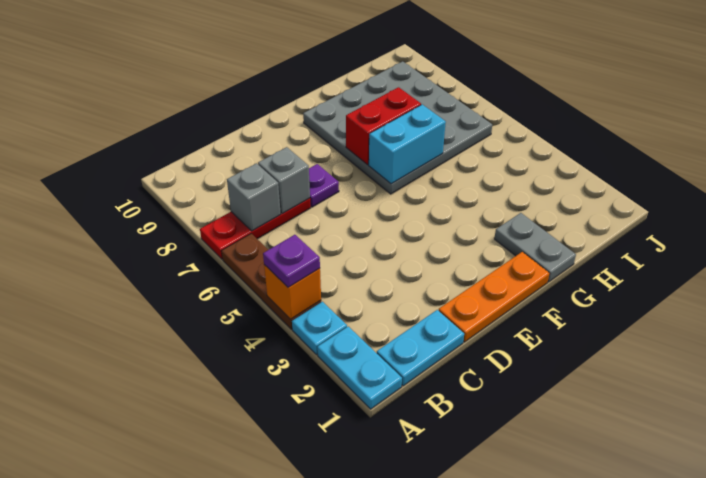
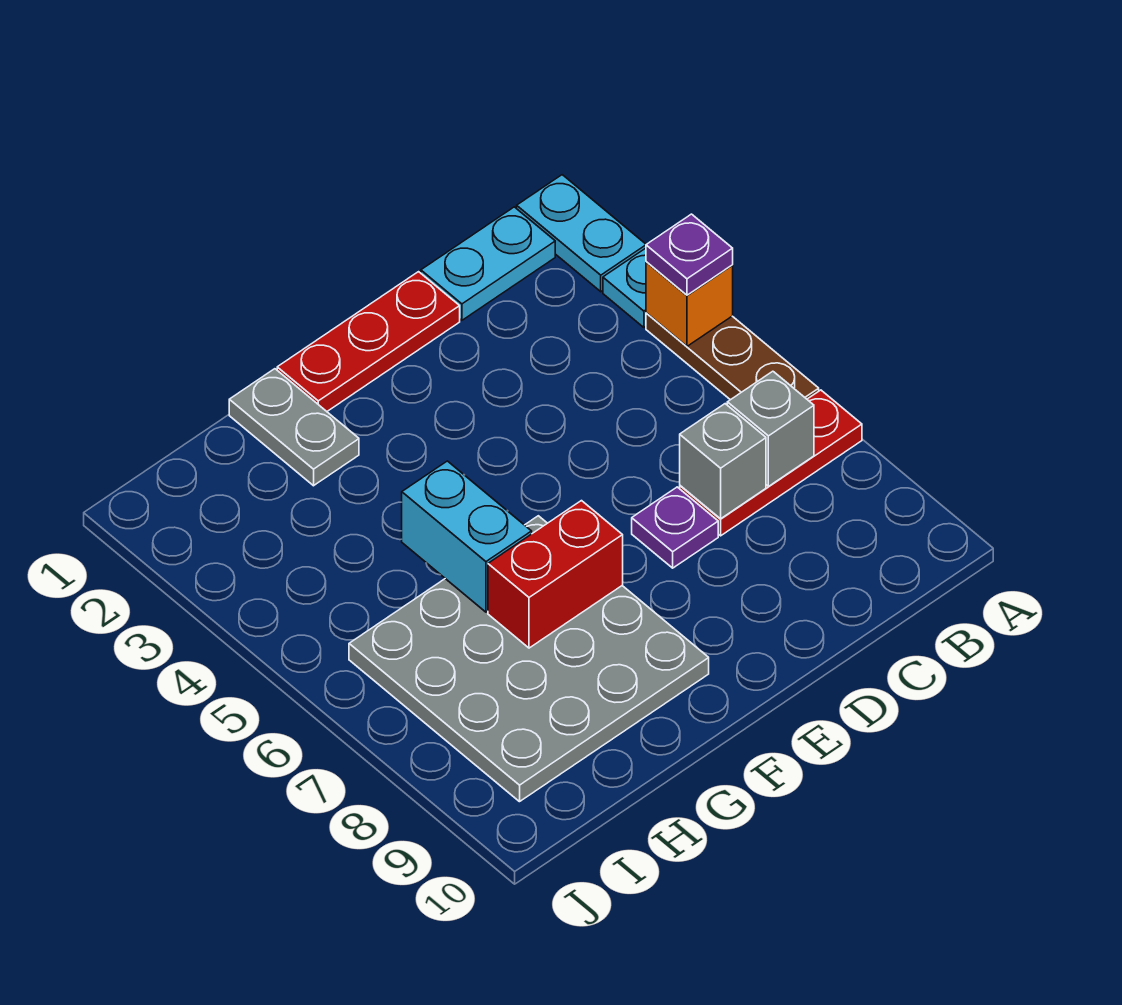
orange 1x3 plate [439,252,550,342] -> red 1x3 plate [277,272,460,411]
cyan 1x2 brick [369,104,446,184] -> cyan 1x2 brick turned to [402,461,532,612]

